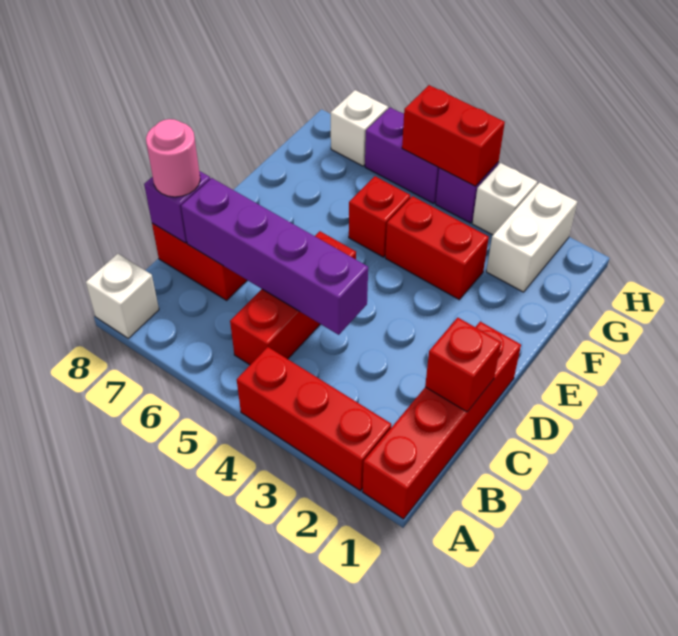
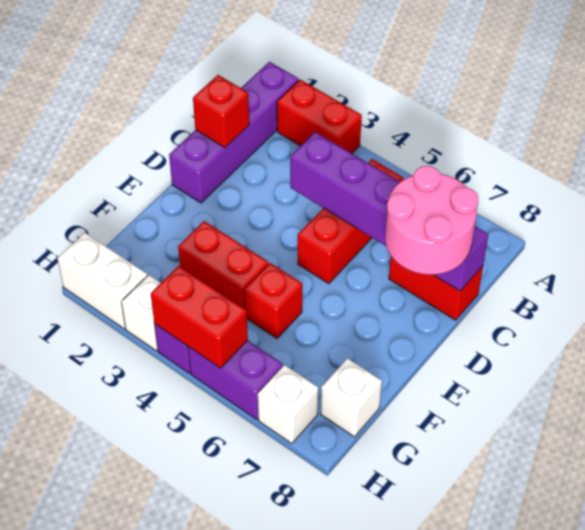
red 1x4 brick [363,322,521,519] -> purple 1x4 brick [169,62,299,203]
red 1x3 brick [237,347,391,491] -> red 1x2 brick [277,79,362,153]
white 1x1 brick [86,254,159,338] -> white 1x1 brick moved to [321,358,382,437]
pink 1x1 round brick [146,119,200,197] -> pink 2x2 round brick [385,166,478,275]
white 1x2 brick [486,182,577,292] -> white 1x2 brick turned to [57,233,147,329]

